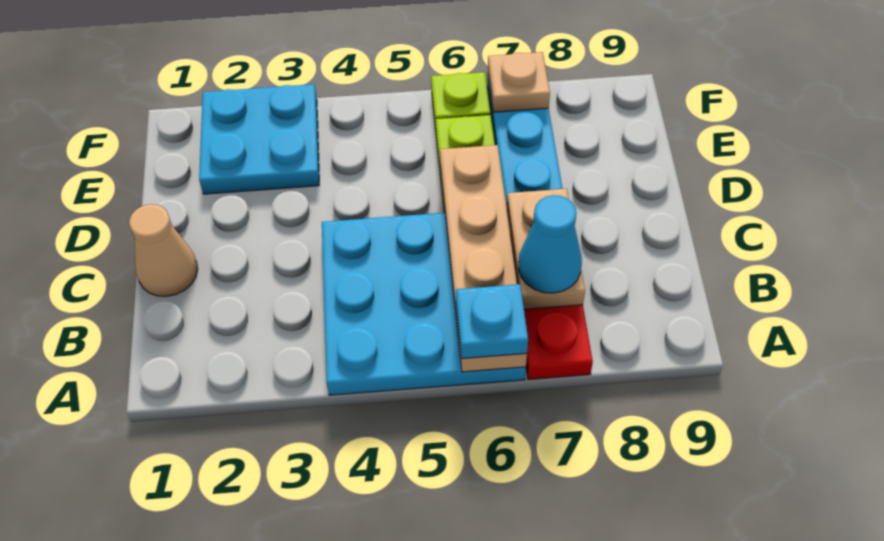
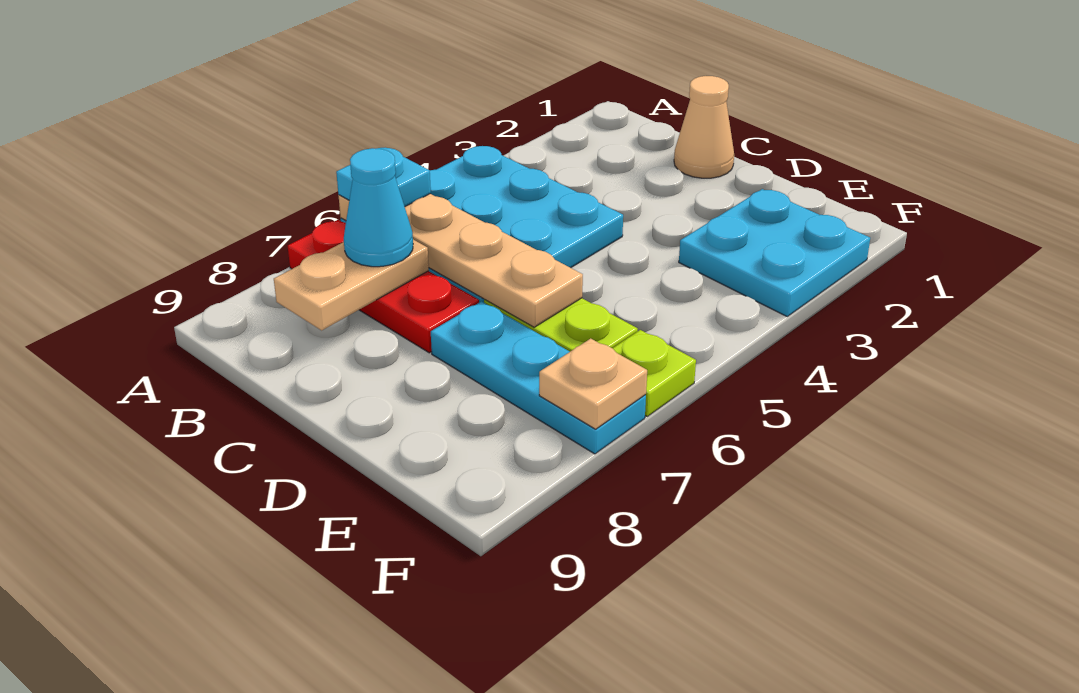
tan 1x2 plate [507,189,585,309] -> tan 1x2 plate turned to [274,240,429,330]

